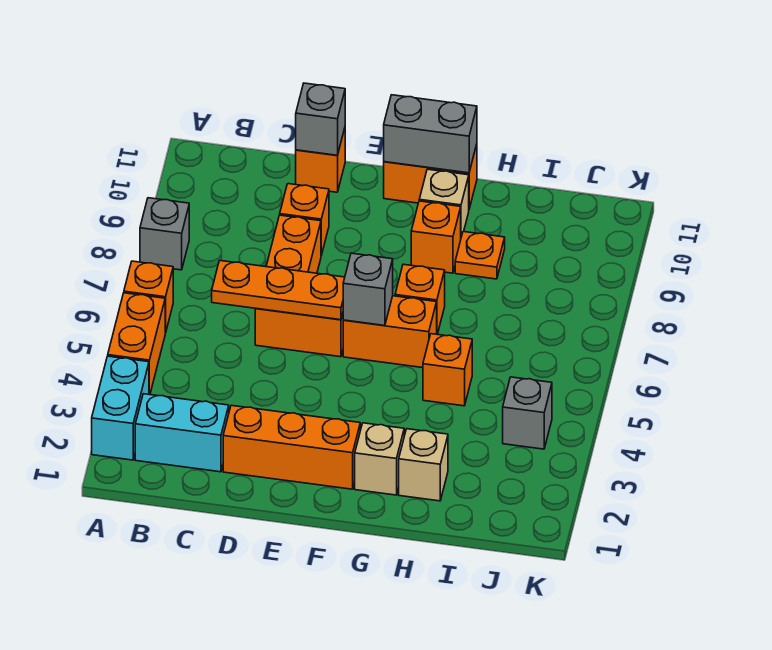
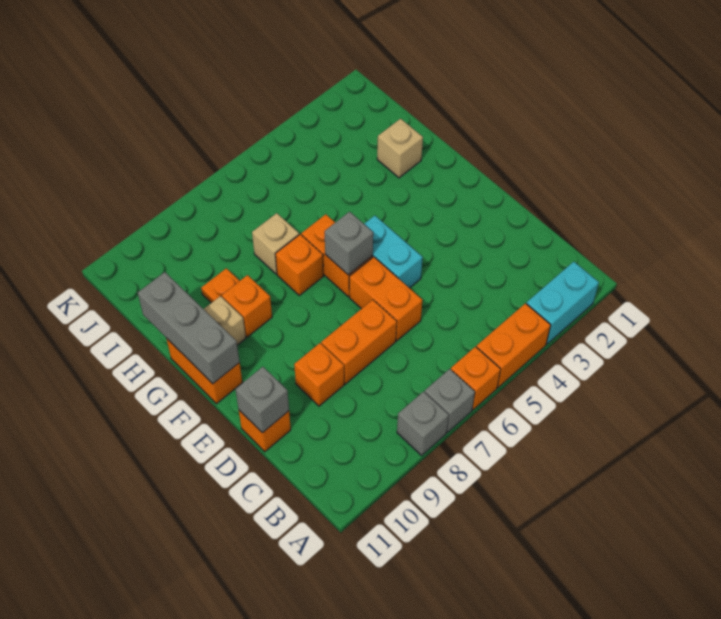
cyan 1x2 brick [135,394,229,472] -> cyan 1x2 brick moved to [364,216,423,288]
orange 1x3 plate [212,261,345,320] -> none
orange 1x3 brick [223,405,360,489] -> none
grey 1x2 brick [384,95,477,173] -> grey 1x3 brick [138,272,239,384]
tan 1x1 brick [355,423,404,495] -> tan 1x1 brick moved to [252,213,299,274]
orange 1x1 brick [423,334,472,406] -> none
grey 1x1 brick [503,377,552,449] -> grey 1x1 brick moved to [425,369,475,432]

